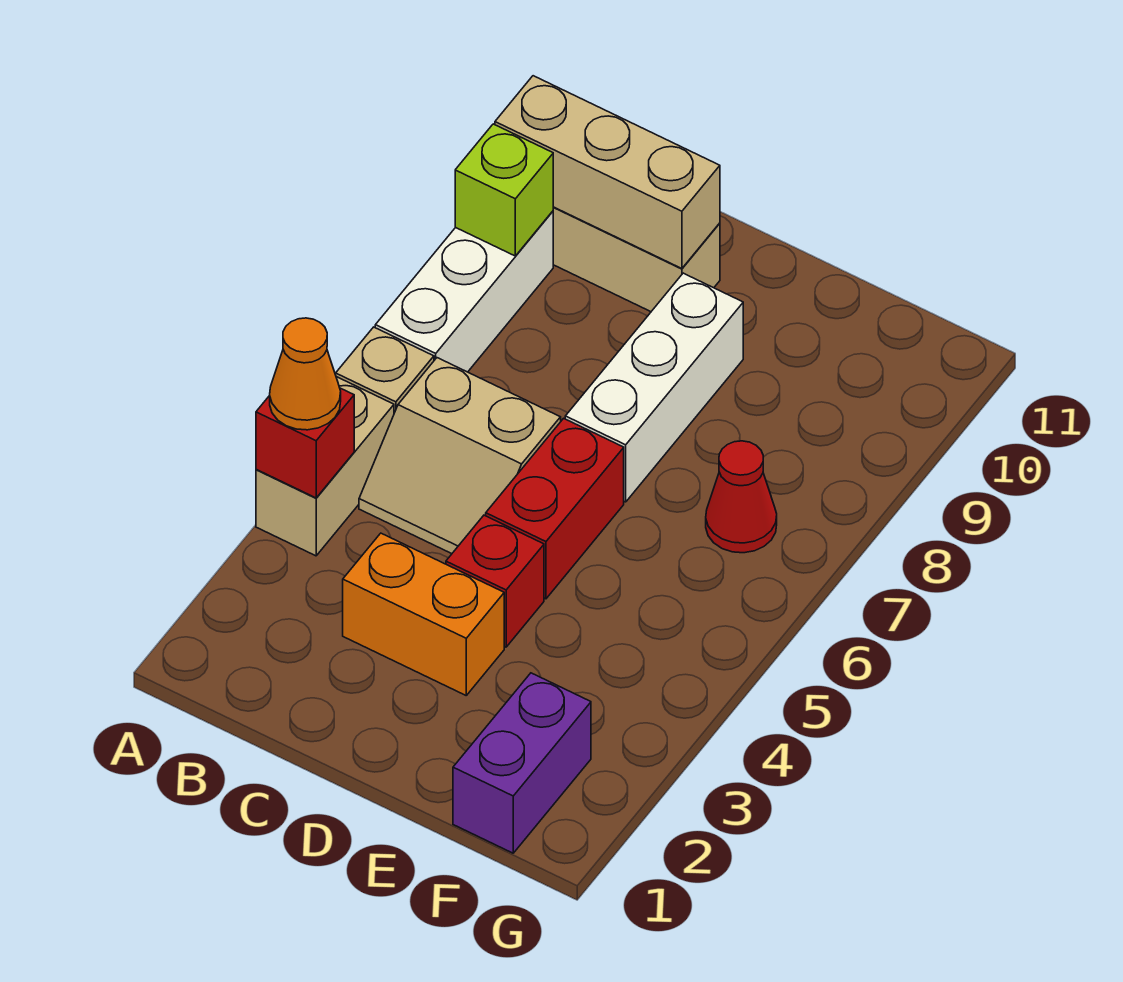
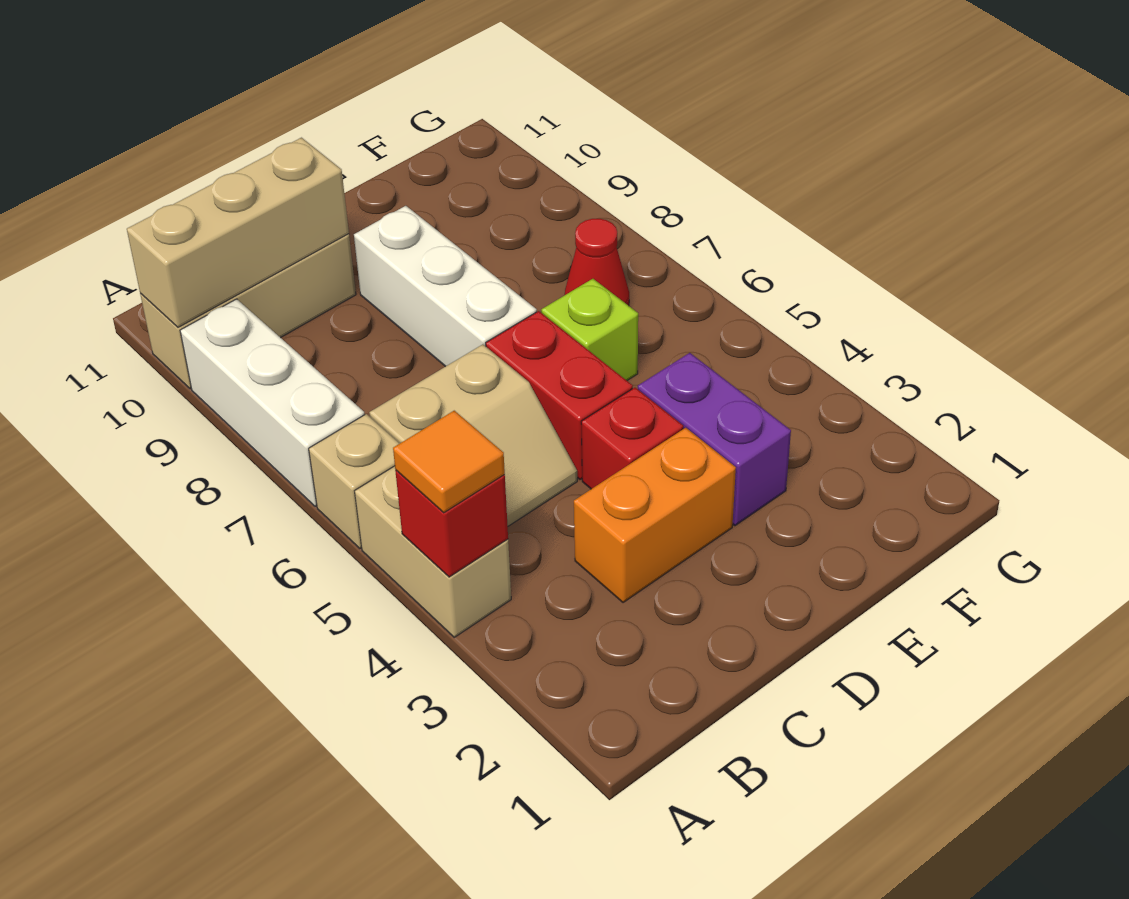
orange 1x1 cone [270,318,341,430] -> orange 1x1 tile [393,411,505,513]
lime 1x1 brick [455,124,553,256] -> lime 1x1 brick moved to [541,279,638,380]
purple 1x2 brick [453,673,591,853] -> purple 1x2 brick moved to [638,353,791,526]

